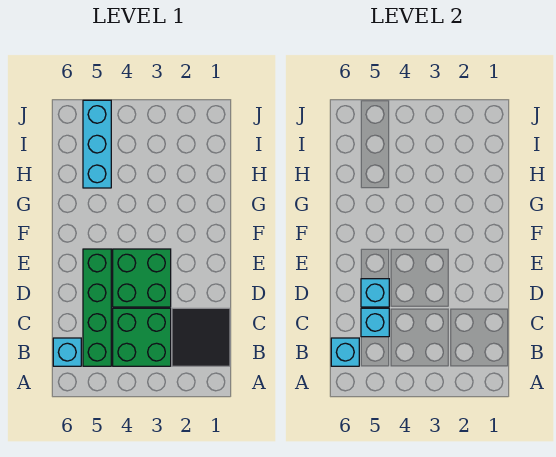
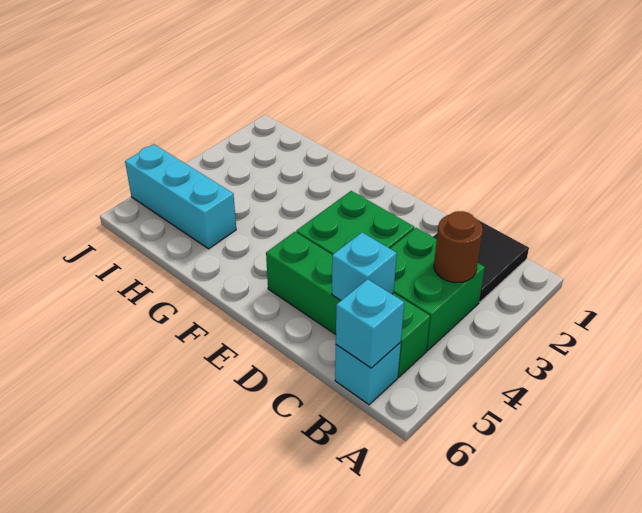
none -> brown 1x1 round brick [434,211,483,283]
cyan 1x1 brick [361,279,389,307] -> none

